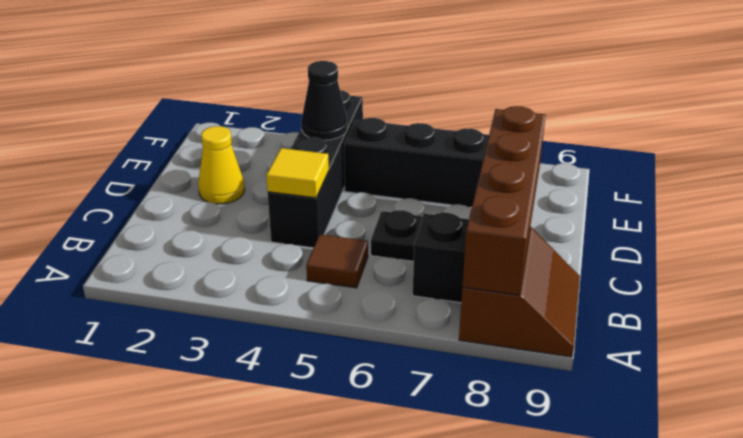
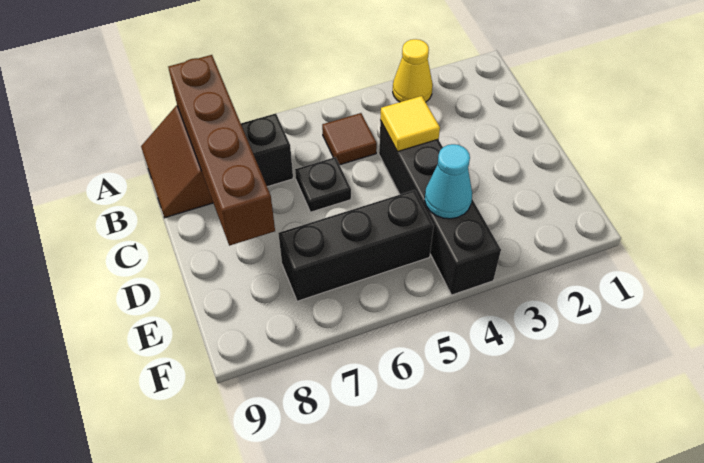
yellow 1x1 cone [198,126,245,204] -> yellow 1x1 cone moved to [393,39,433,102]
black 1x1 cone [301,61,348,140] -> cyan 1x1 cone [425,144,472,219]

